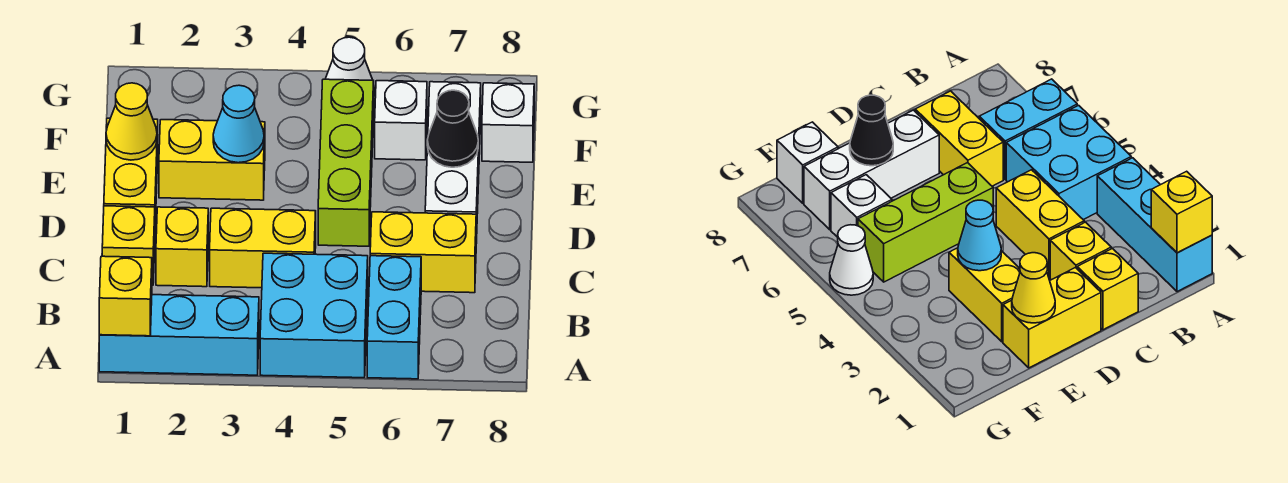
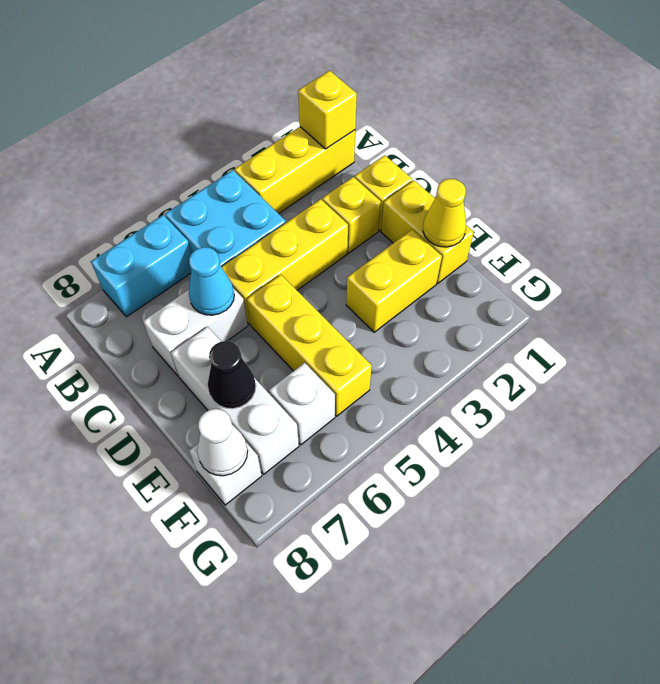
cyan 1x3 brick [99,295,259,375] -> yellow 1x3 brick [235,127,355,214]
cyan 1x2 brick [367,256,421,379] -> cyan 1x2 brick turned to [91,215,191,317]
yellow 1x2 brick [210,208,316,288] -> yellow 1x3 brick [222,199,348,324]
yellow 1x2 brick [370,212,476,293] -> white 1x2 brick [143,288,248,376]
lime 1x3 brick [318,79,374,246] -> yellow 1x3 brick [247,275,372,416]
cyan 1x1 cone [213,85,264,163] -> cyan 1x1 cone moved to [189,247,234,315]
white 1x1 cone [326,37,372,80] -> white 1x1 cone moved to [197,409,248,476]

